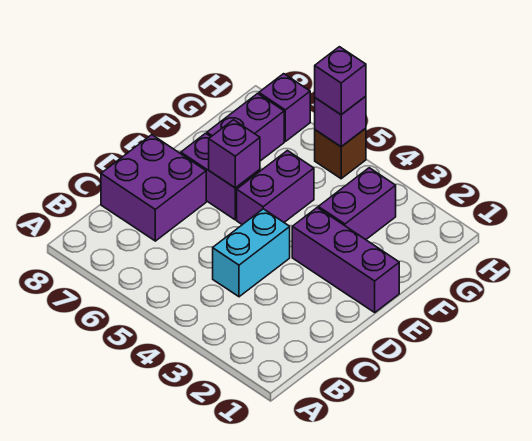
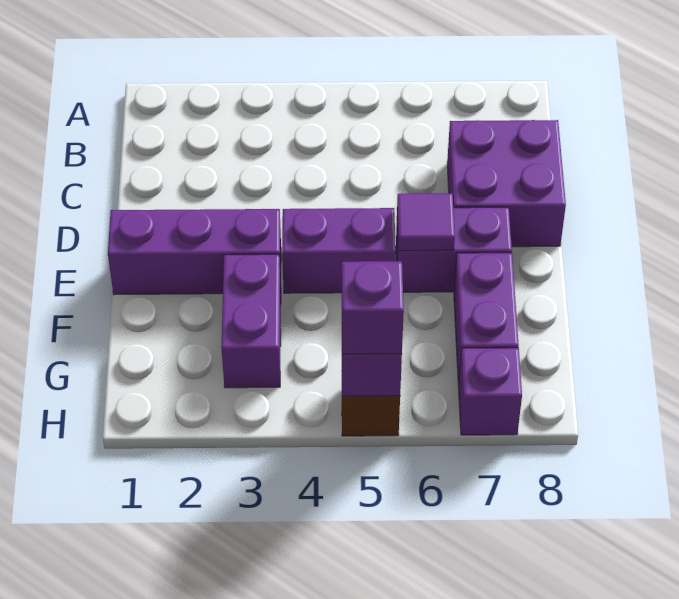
cyan 1x2 brick [213,209,290,297] -> none
purple 1x2 brick [237,151,314,225] -> purple 1x2 brick turned to [282,208,396,293]
purple 1x1 brick [209,120,260,188] -> purple 1x1 tile [397,193,455,251]

